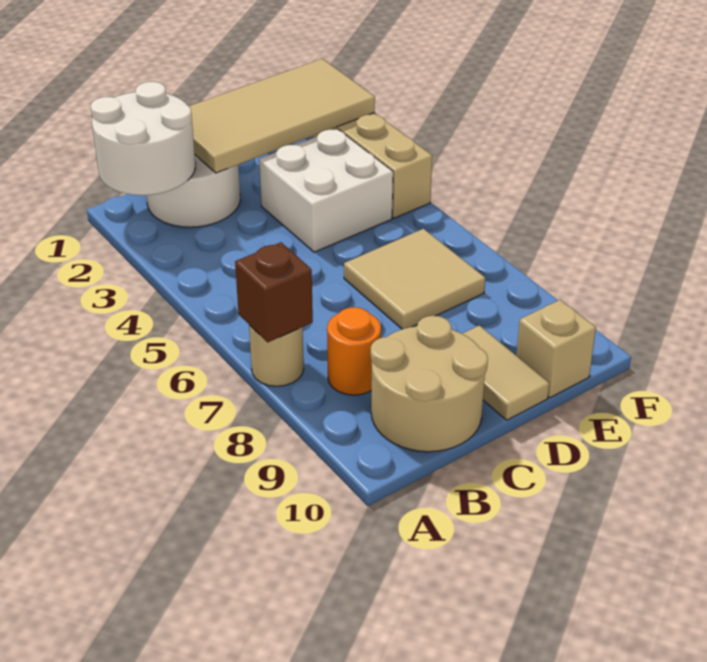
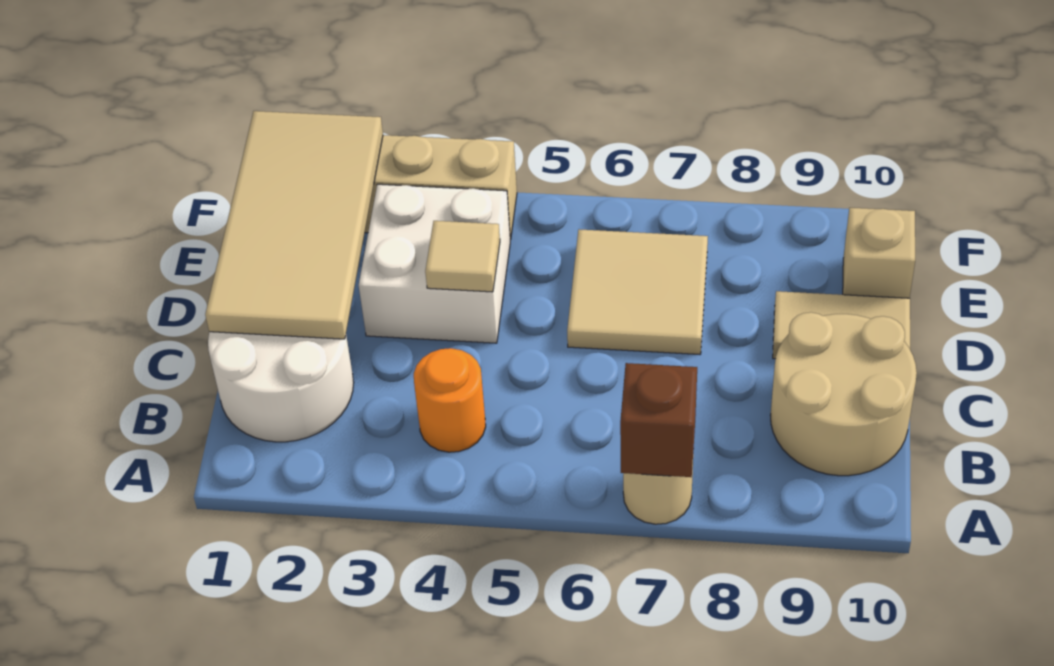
white 2x2 round brick [91,82,196,195] -> none
orange 1x1 round brick [327,307,381,395] -> orange 1x1 round brick moved to [414,348,486,452]
none -> tan 1x1 tile [425,221,500,292]

